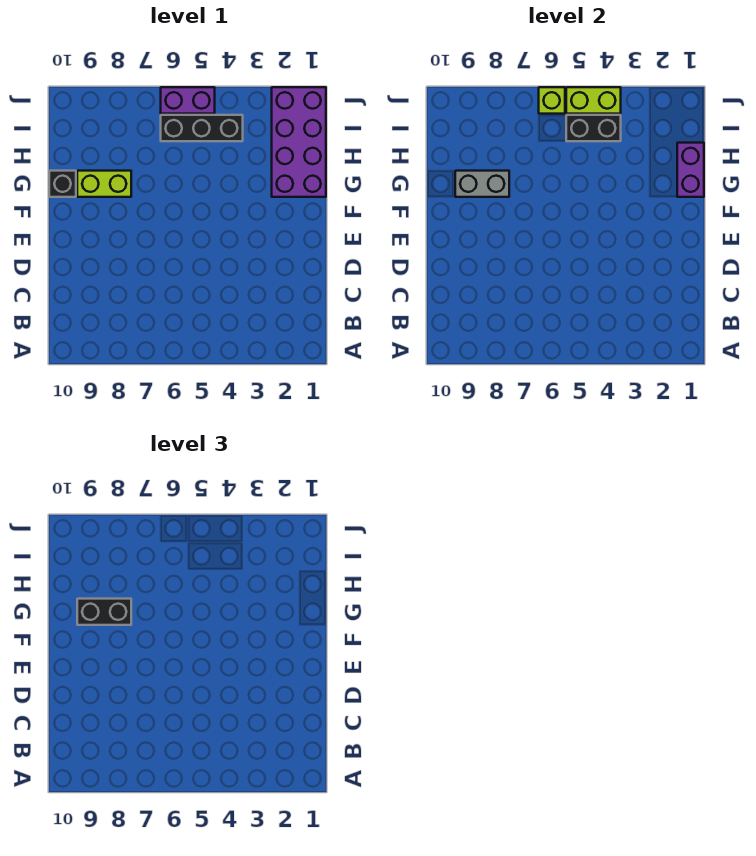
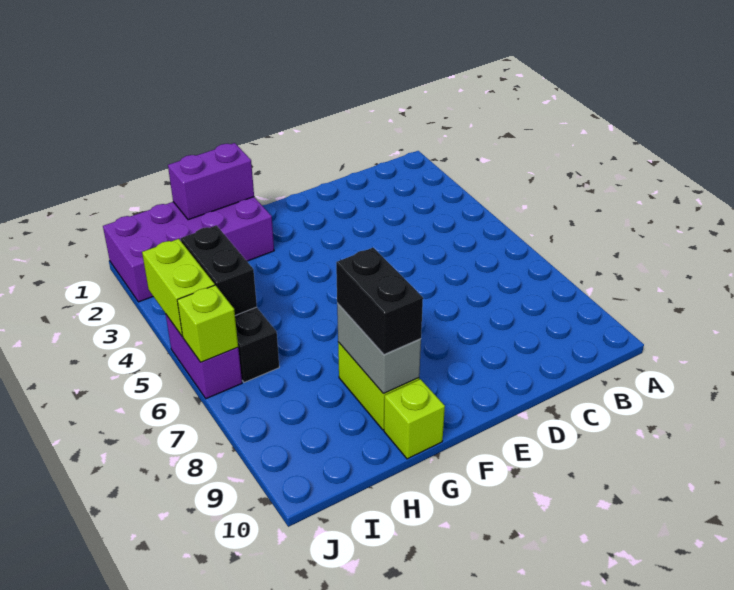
black 1x1 brick [49,171,76,197] -> lime 1x1 brick [384,379,445,459]

